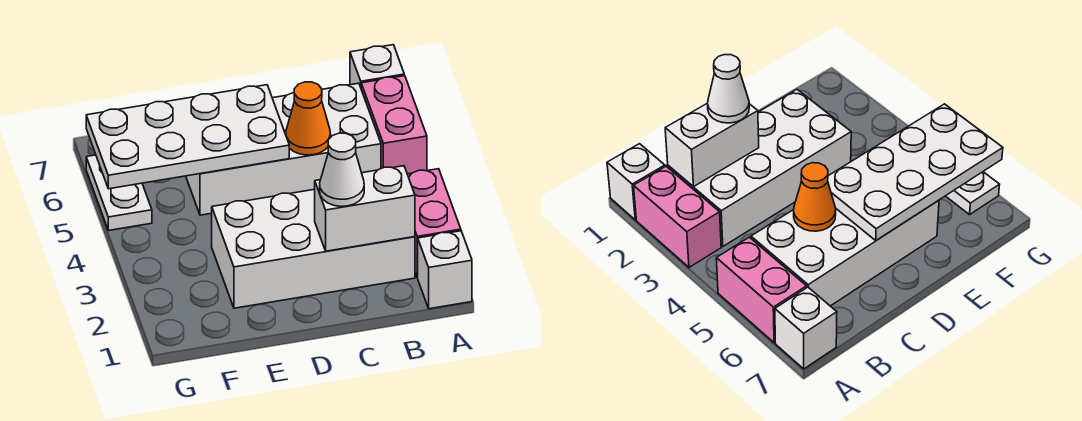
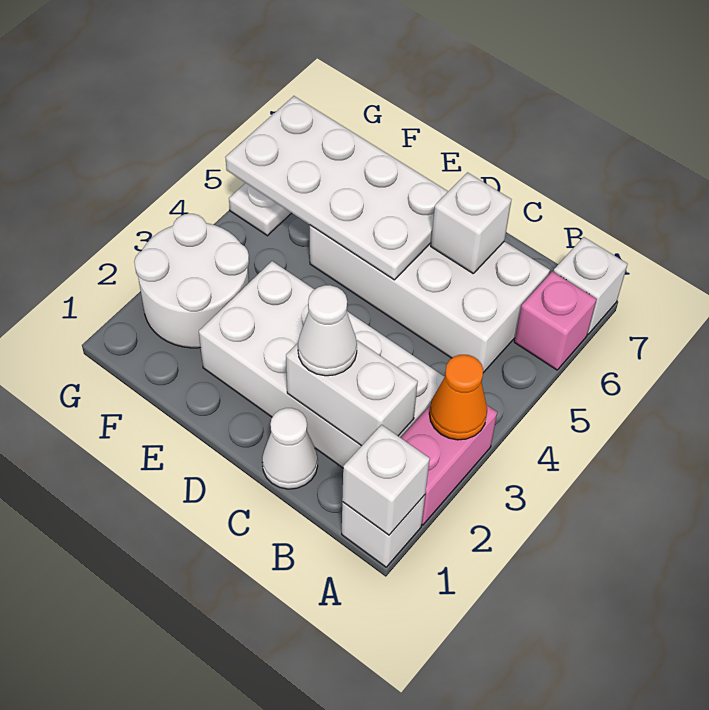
none -> white 1x1 brick [342,425,430,535]
pink 1x2 brick [361,76,427,174] -> pink 1x1 brick [514,271,597,370]
none -> white 1x1 cone [262,408,318,489]
orange 1x1 cone [286,82,331,155] -> orange 1x1 cone moved to [429,355,487,440]
none -> white 1x1 brick [431,173,511,273]
none -> white 2x2 round brick [134,214,249,348]

